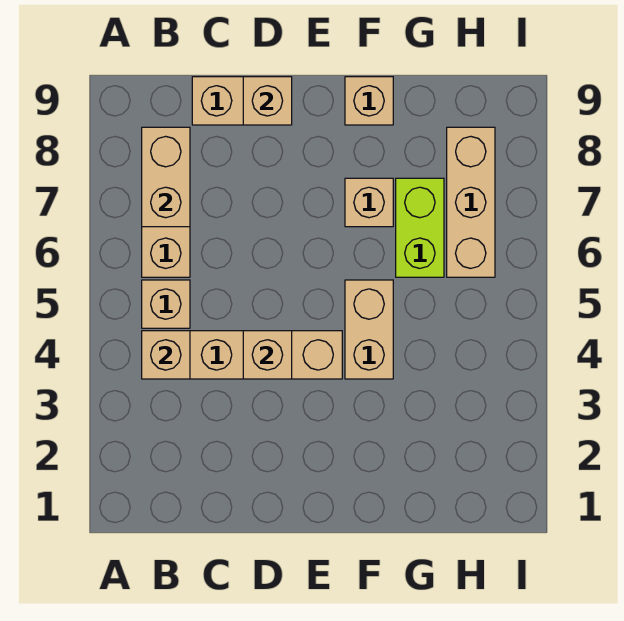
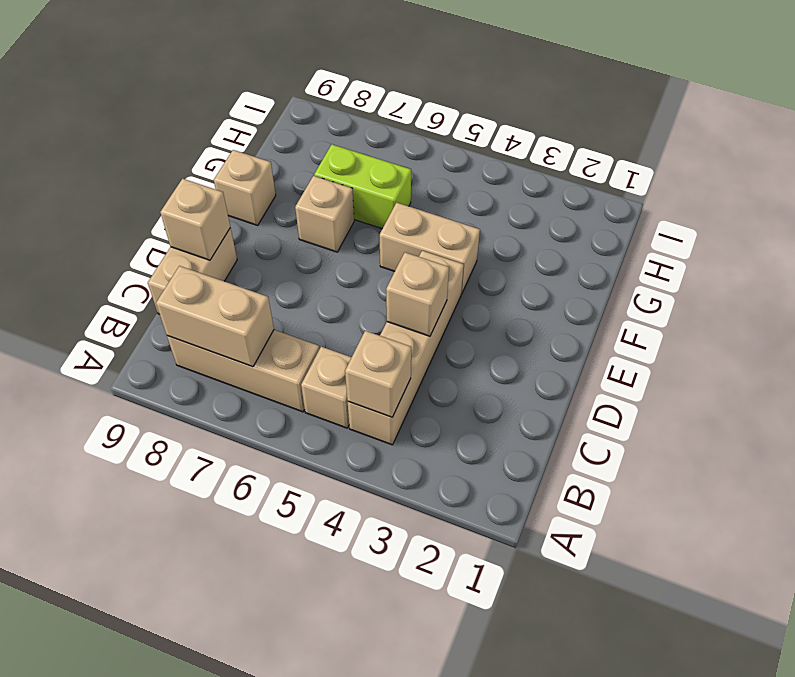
tan 1x3 brick [447,127,495,277] -> none

